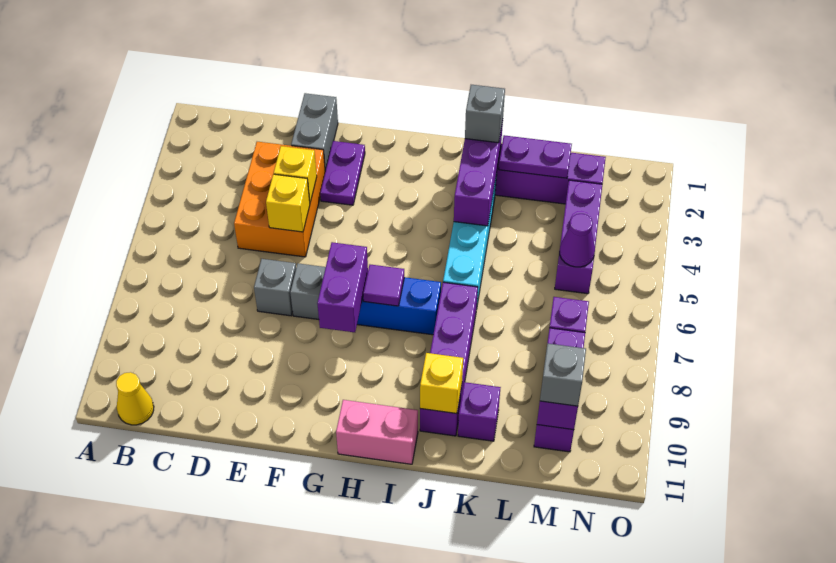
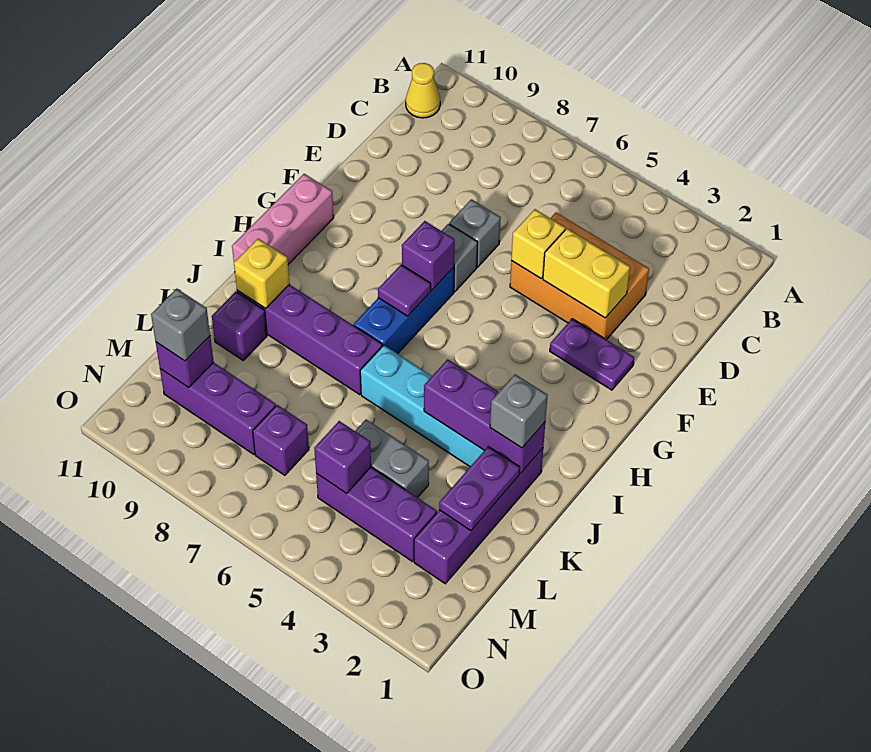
grey 1x2 brick [291,93,338,171] -> grey 1x2 brick moved to [355,420,429,498]
yellow 1x1 brick [274,146,317,202] -> yellow 1x2 brick [543,229,630,318]
purple 1x2 brick [317,242,368,332] -> purple 1x1 brick [402,221,455,291]
pink 1x2 brick [336,400,418,464] -> pink 1x3 brick [232,174,334,264]
purple 1x1 cone [560,214,595,267] -> purple 1x1 brick [314,421,371,493]

